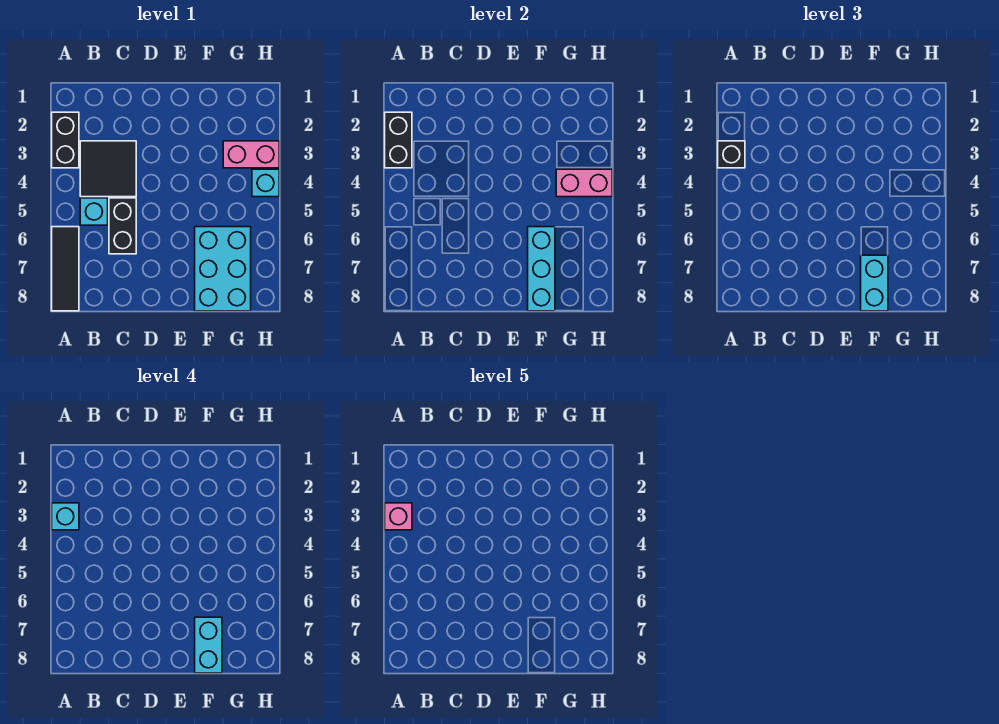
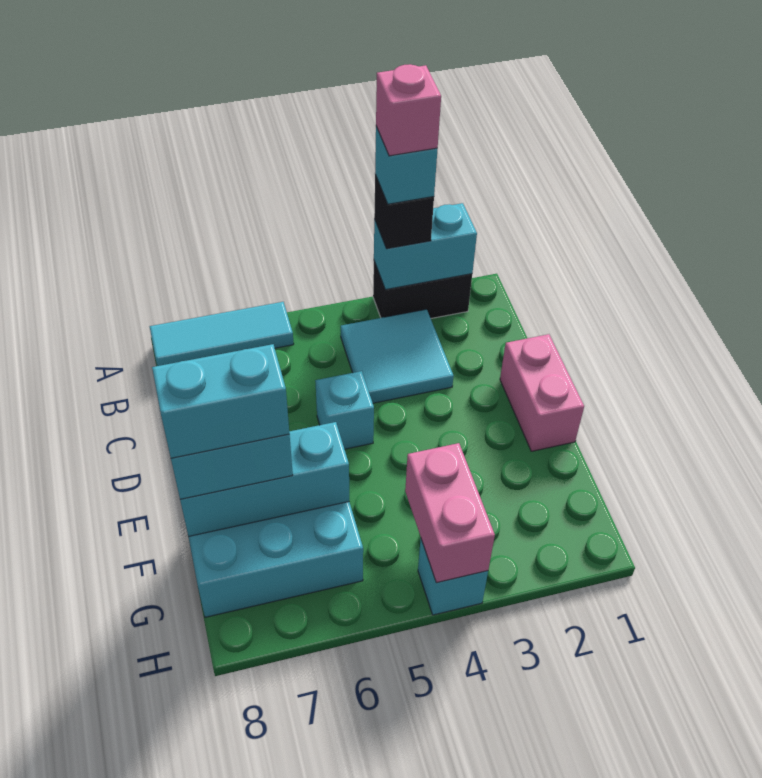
black 1x2 brick [385,112,412,168] -> cyan 1x2 brick [374,203,477,290]
black 1x3 tile [52,227,79,311] -> cyan 1x3 tile [150,302,294,366]
black 2x2 tile [80,141,136,197] -> cyan 2x2 tile [341,309,454,403]
cyan 1x1 brick [80,198,108,225] -> cyan 1x1 brick moved to [315,371,374,449]
black 1x2 brick [109,198,136,254] -> none
pink 1x2 brick [223,141,279,168] -> pink 1x2 brick moved to [500,334,584,451]

